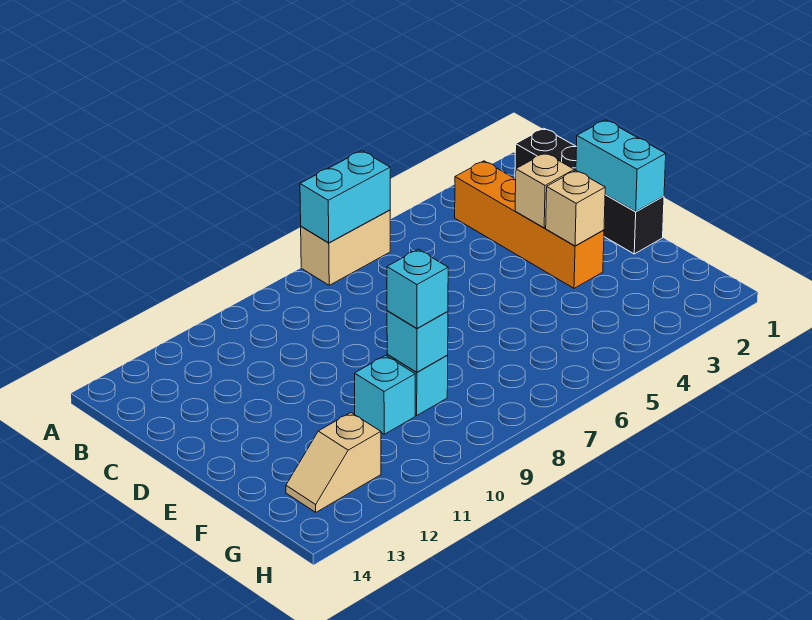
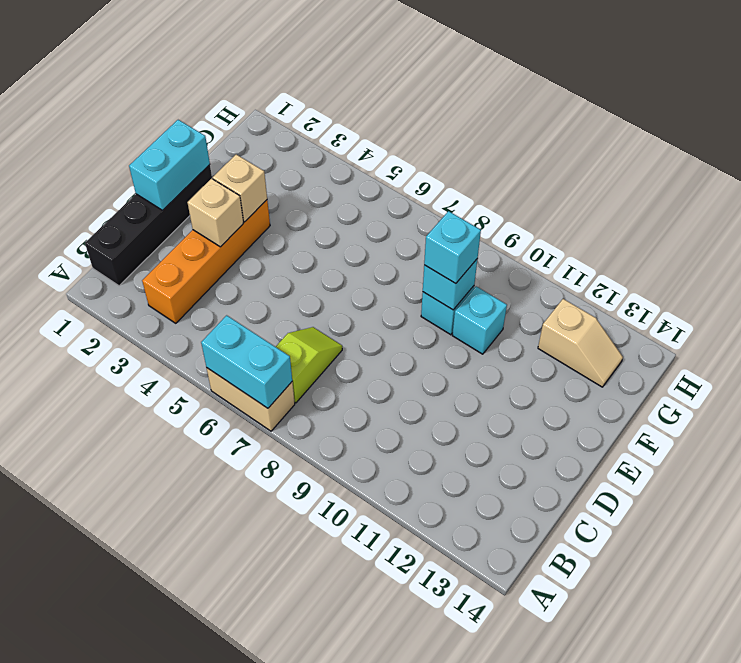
none -> lime 1x2 slope [276,327,342,403]

